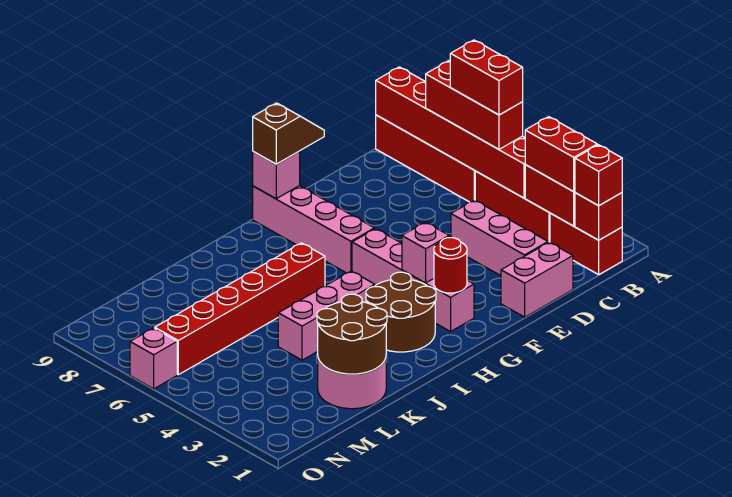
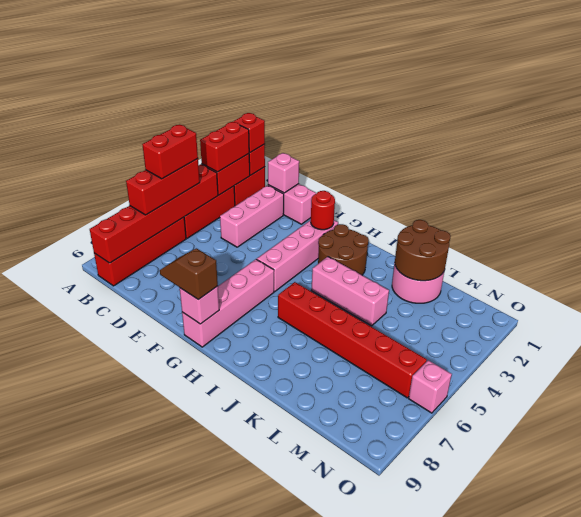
pink 1x1 brick [402,222,449,283] -> pink 1x1 brick moved to [268,153,299,193]

